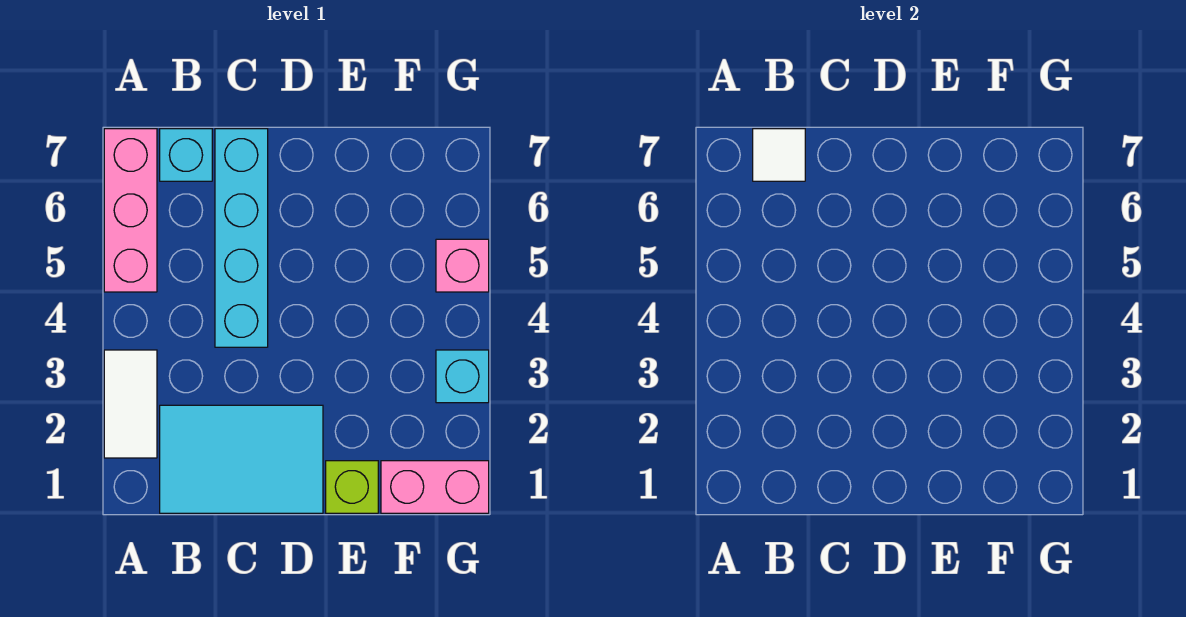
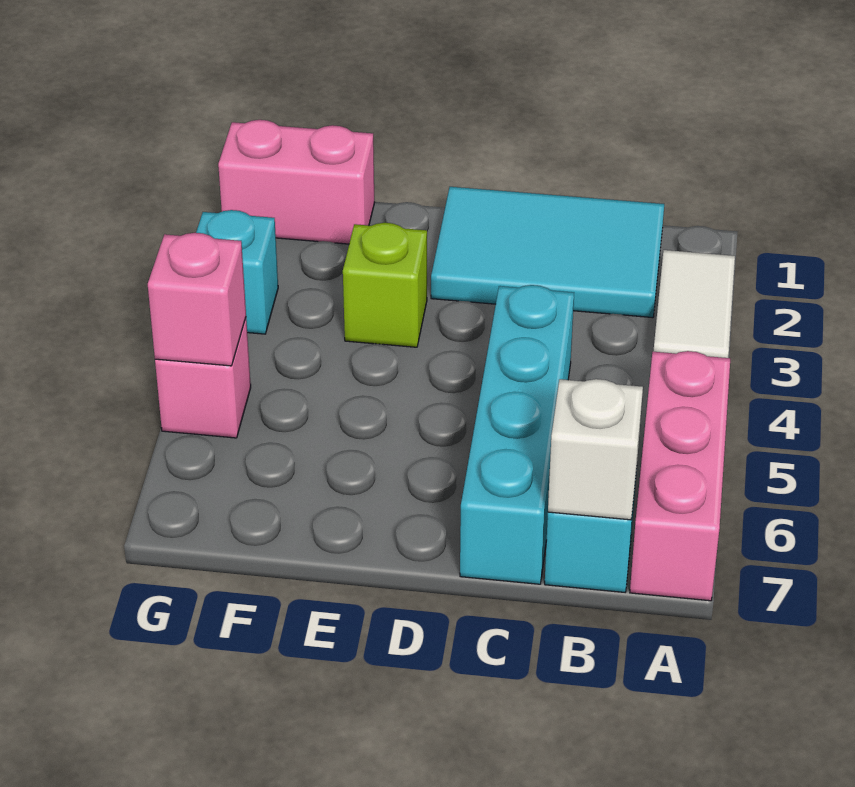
white 1x1 tile [753,129,805,181] -> white 1x1 brick [548,379,643,520]
lime 1x1 brick [326,461,378,513] -> lime 1x1 brick moved to [343,223,427,347]
none -> pink 1x1 brick [148,233,246,366]

